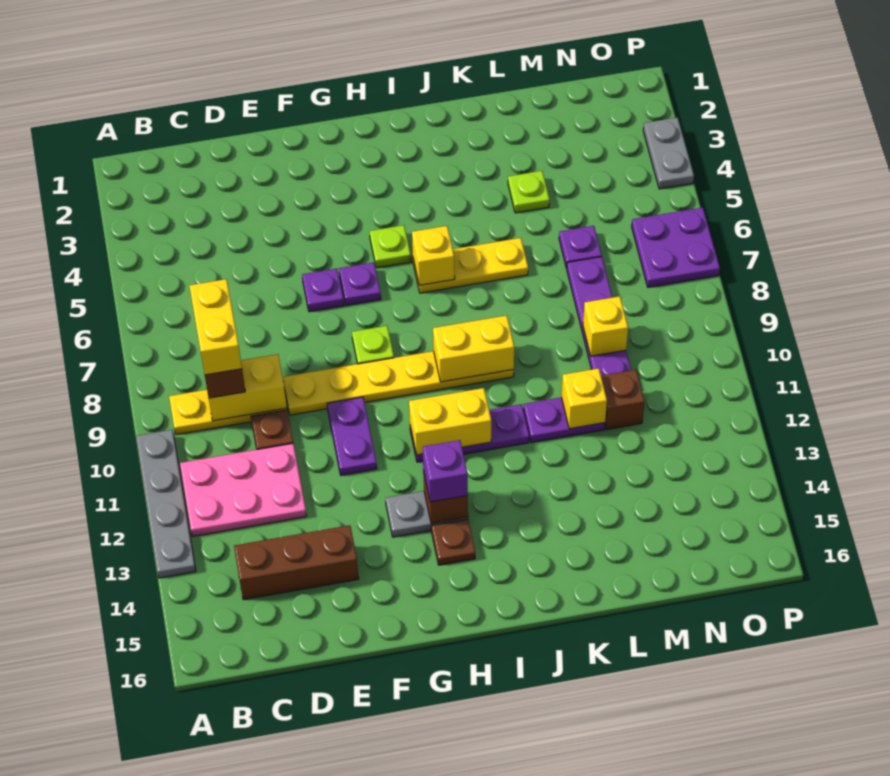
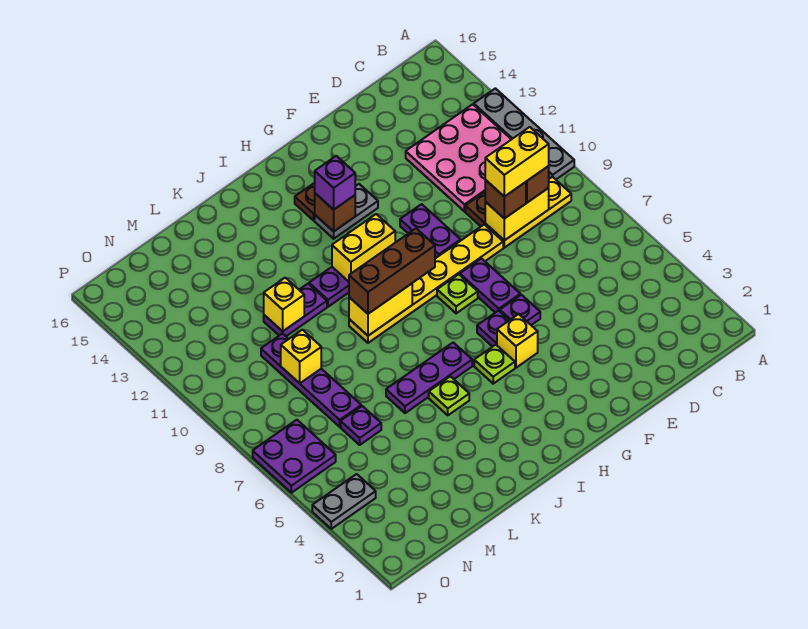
pink 2x3 plate [180,444,307,536] -> pink 3x3 plate [406,104,511,211]
yellow 1x2 brick [190,279,242,375] -> yellow 1x2 brick turned to [485,127,549,197]
brown 1x3 brick [234,525,359,600] -> brown 1x3 brick moved to [349,229,435,314]
none -> purple 1x2 plate [460,259,520,313]
yellow 1x3 plate [413,238,528,293] -> purple 1x3 plate [386,342,472,413]
yellow 1x1 brick [412,226,455,285] -> yellow 1x1 brick moved to [497,314,538,368]
lime 1x1 plate [508,171,550,213] -> lime 1x1 plate moved to [429,376,469,415]
brown 1x1 brick [601,370,645,429] -> brown 1x1 brick moved to [485,180,526,219]
grey 1x2 plate [643,117,694,189] -> grey 1x2 plate turned to [312,474,376,529]

